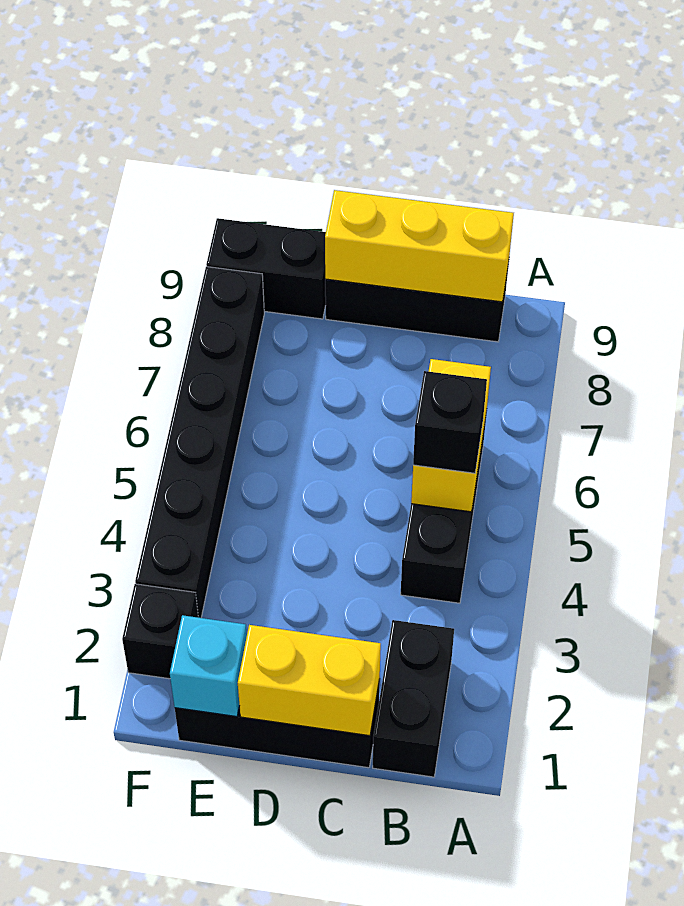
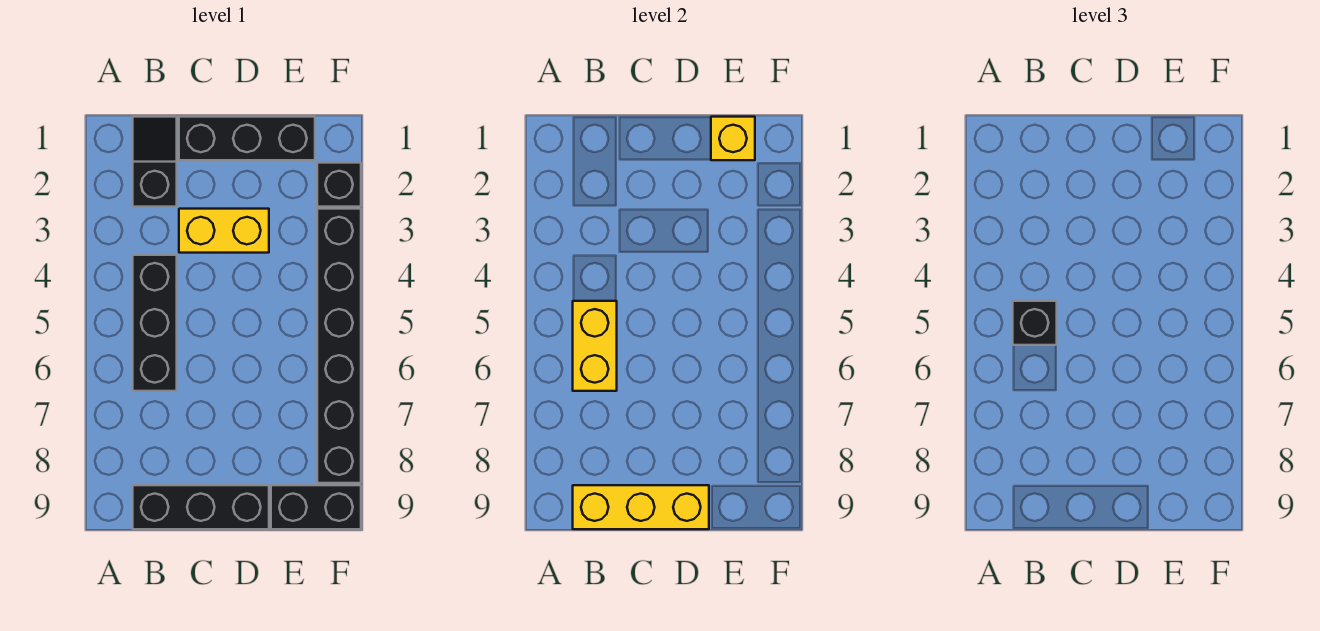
black 1x2 brick [373,620,454,777] -> black 1x2 slope [133,117,177,207]
yellow 1x2 brick [238,625,381,736] -> yellow 1x2 brick moved to [179,209,269,253]
cyan 1x1 brick [170,615,247,717] -> yellow 1x1 brick [711,117,755,160]

